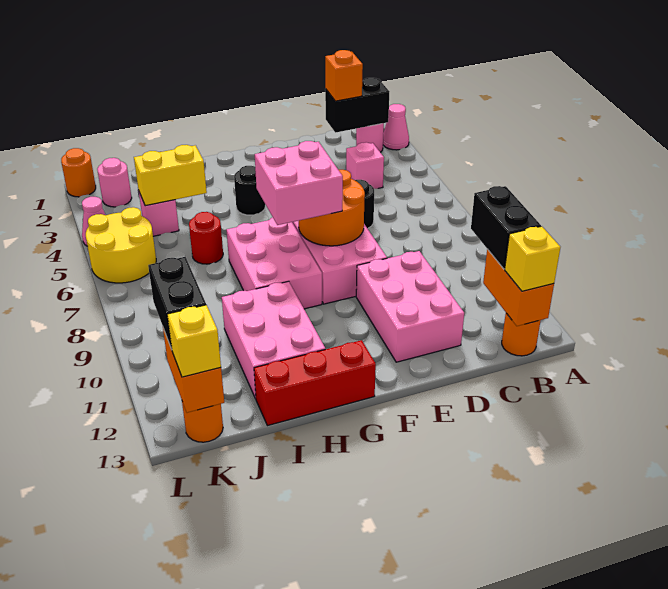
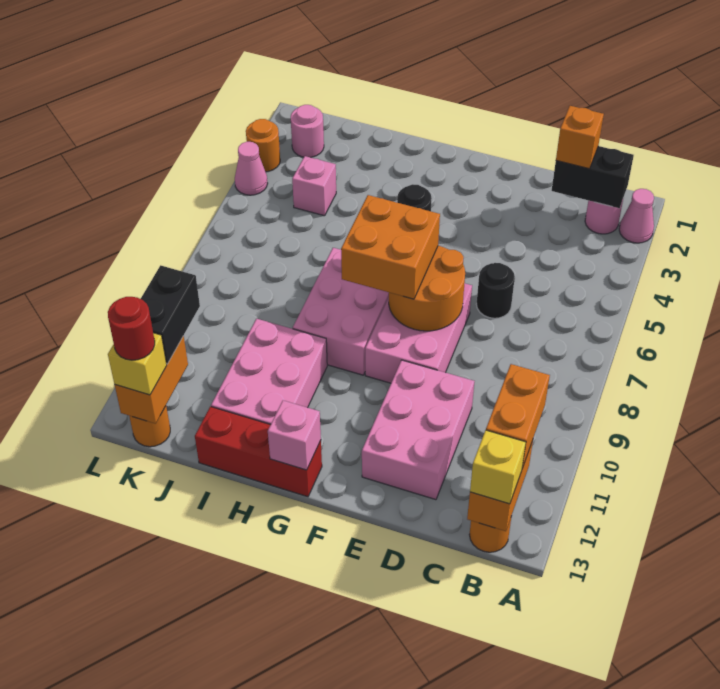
black 1x2 brick [471,186,541,269] -> orange 1x2 brick [486,364,550,468]
pink 1x1 brick [346,142,384,189] -> pink 1x1 brick moved to [268,400,321,470]
pink 2x2 brick [255,141,343,225] -> orange 2x2 brick [341,195,440,299]
yellow 1x2 brick [134,145,207,206] -> none
red 1x1 round brick [189,212,223,264] -> red 1x1 round brick moved to [108,297,155,360]
yellow 2x2 round brick [86,207,156,283] -> none
orange 1x1 round brick [61,148,96,197] -> orange 1x1 round brick moved to [246,119,280,172]

